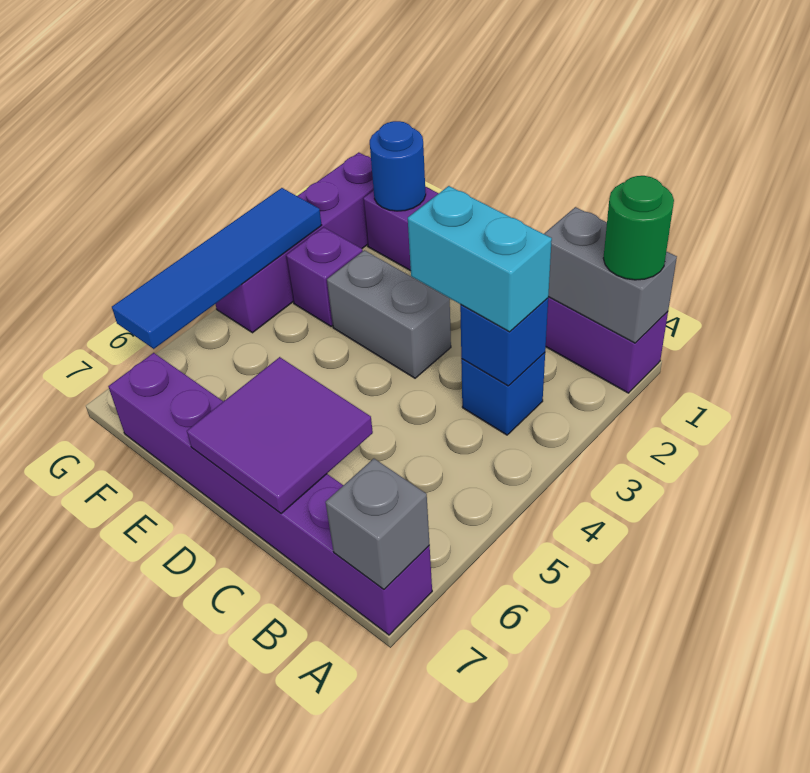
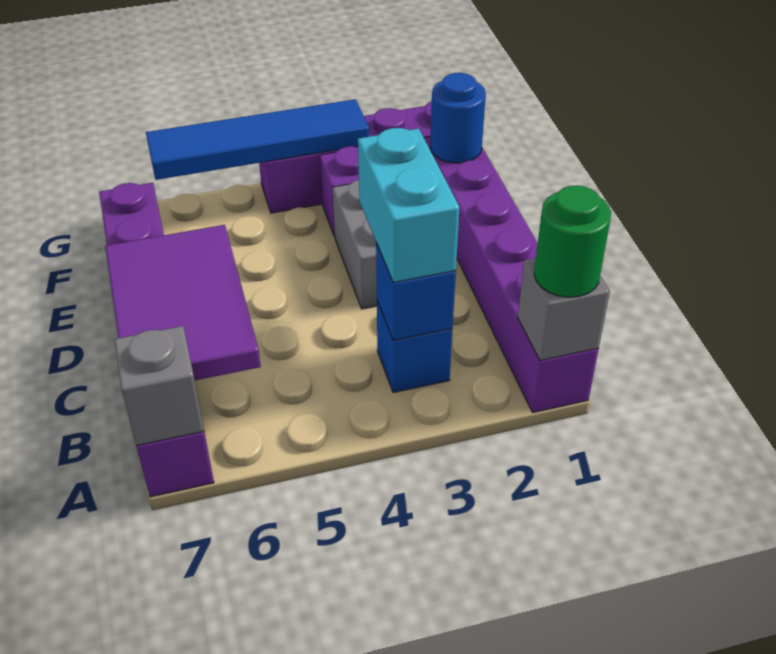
grey 1x2 brick [544,207,677,343] -> grey 1x1 brick [518,258,610,361]
purple 2x2 tile [187,357,373,514] -> purple 2x3 tile [105,225,261,380]

